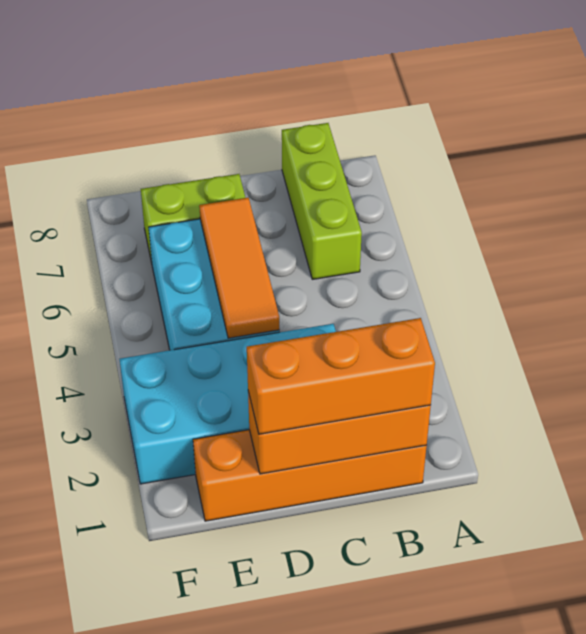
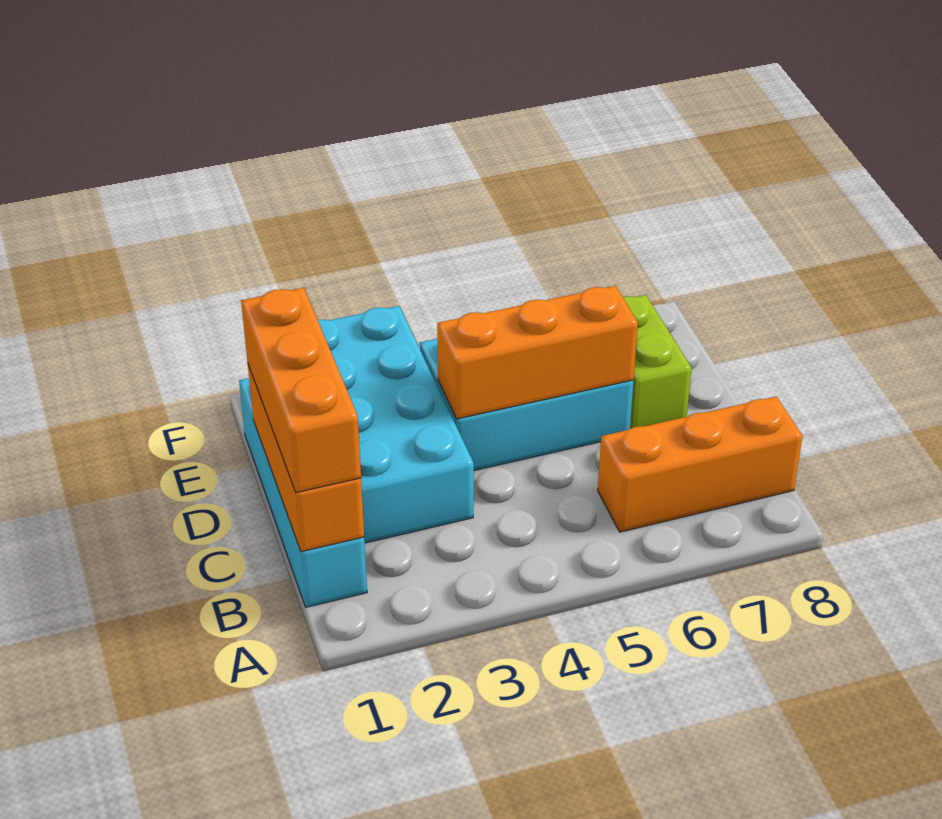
orange 1x4 brick [193,430,427,521] -> cyan 1x4 brick [239,378,367,607]
lime 1x3 brick [282,123,362,279] -> orange 1x3 brick [598,396,803,532]
orange 1x3 tile [199,198,280,338] -> orange 1x3 brick [437,286,638,419]

